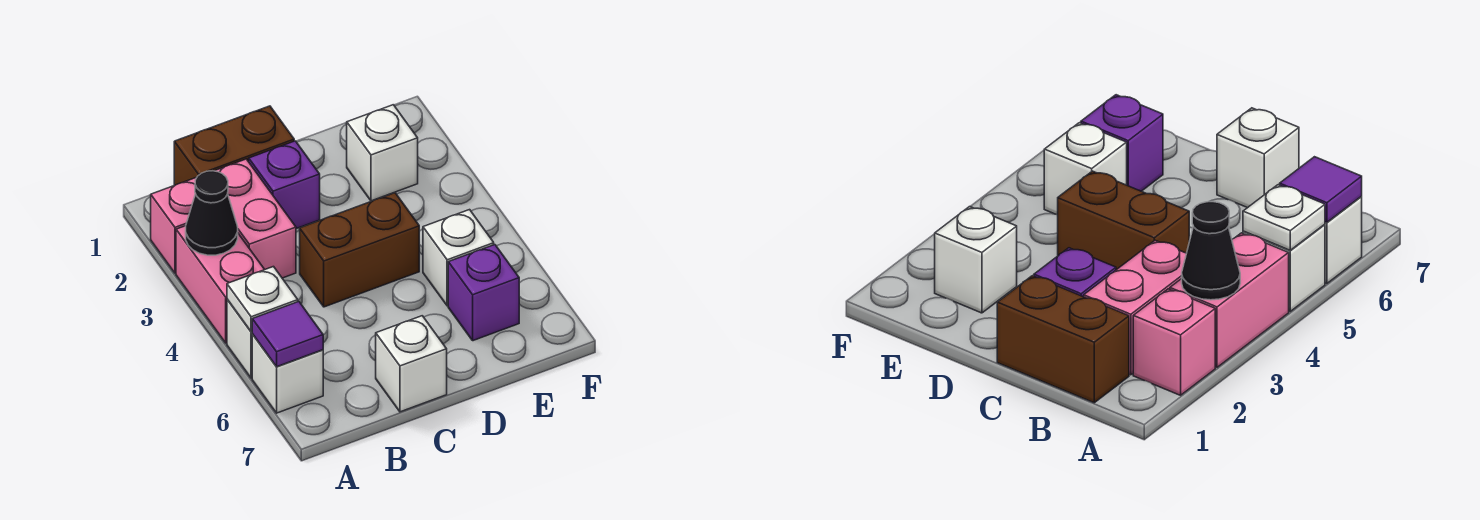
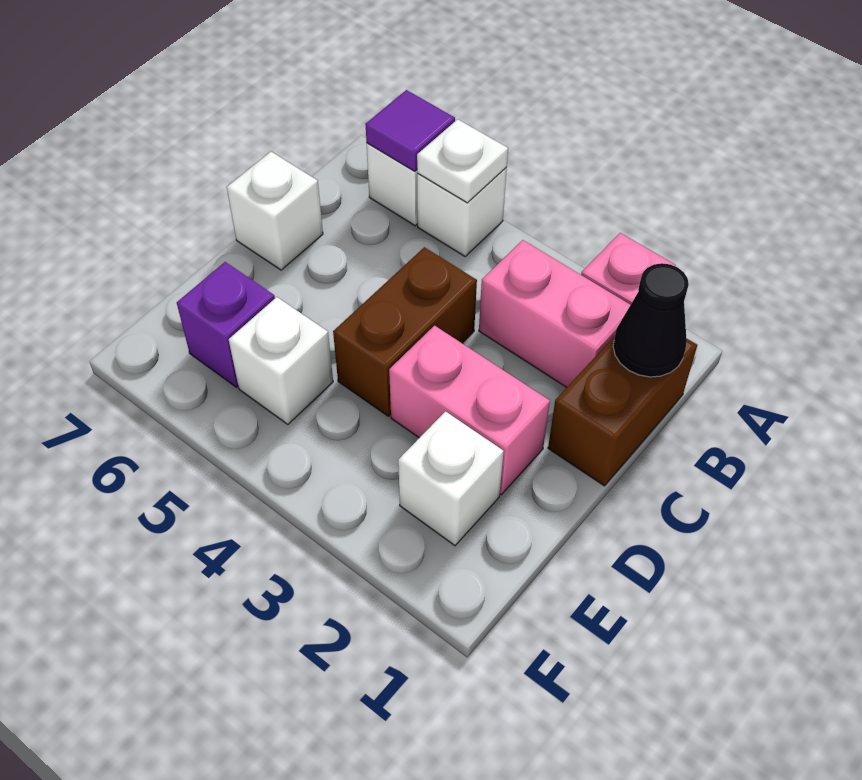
pink 1x2 brick [176,226,265,343] -> pink 1x2 brick moved to [389,326,550,495]
black 1x1 cone [186,171,238,255] -> black 1x1 cone moved to [613,263,689,377]
purple 1x1 brick [249,141,320,229] -> none

